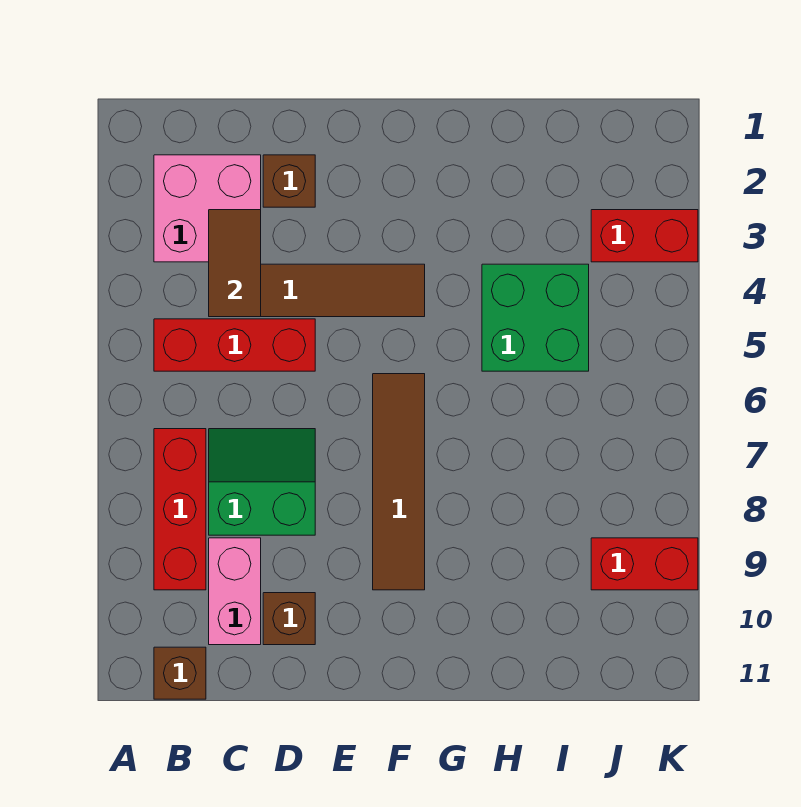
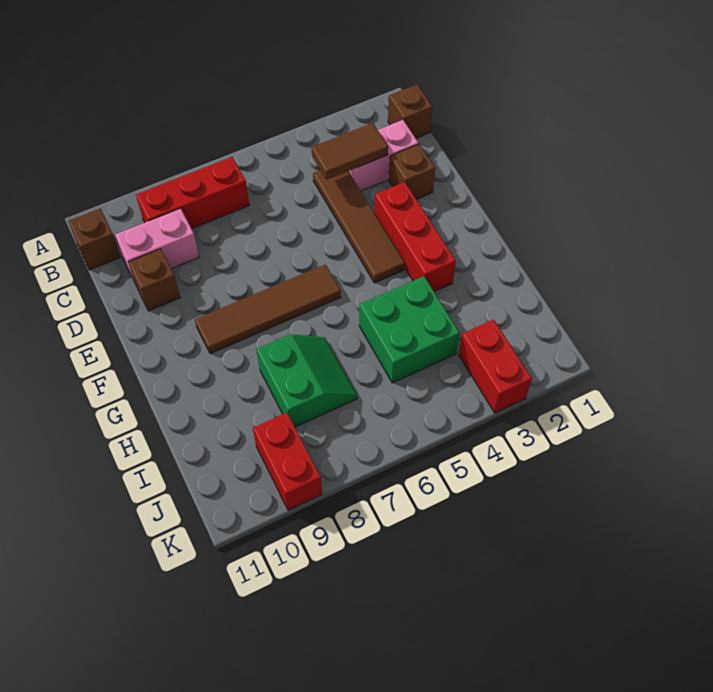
none -> brown 1x1 brick [388,85,433,138]
pink 2x2 brick [154,155,261,262] -> pink 1x2 brick [348,120,419,191]
red 1x3 brick [154,319,315,371] -> red 1x3 brick moved to [374,182,456,292]
green 2x2 slope [209,429,315,535] -> green 2x2 slope moved to [256,334,357,427]

